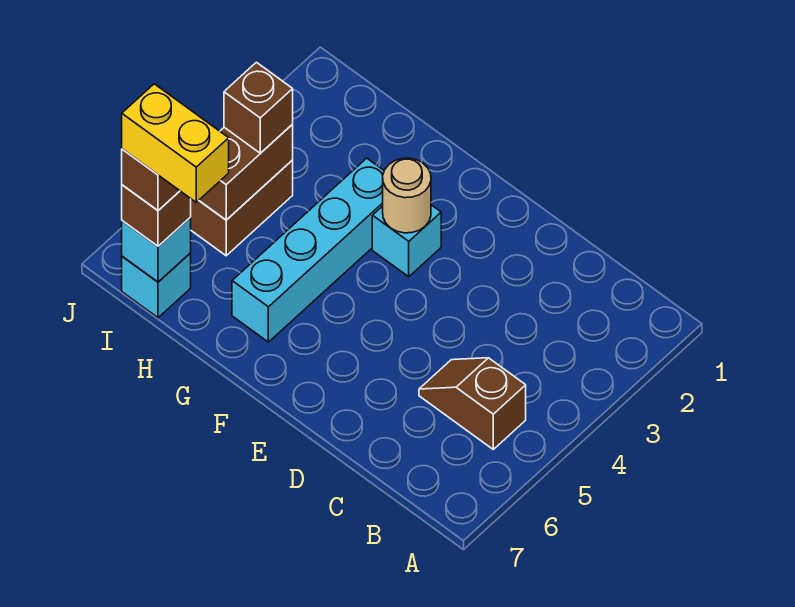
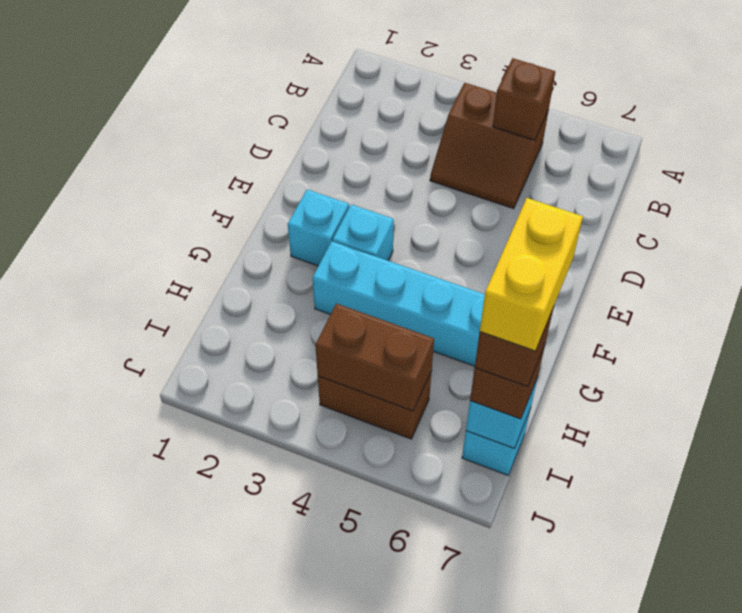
brown 1x2 slope [419,358,526,449] -> brown 2x2 slope [430,83,549,209]
none -> cyan 1x1 brick [288,190,349,266]
tan 1x1 round brick [383,158,431,233] -> none
brown 1x1 brick [224,62,293,153] -> brown 1x1 brick moved to [493,58,555,140]

